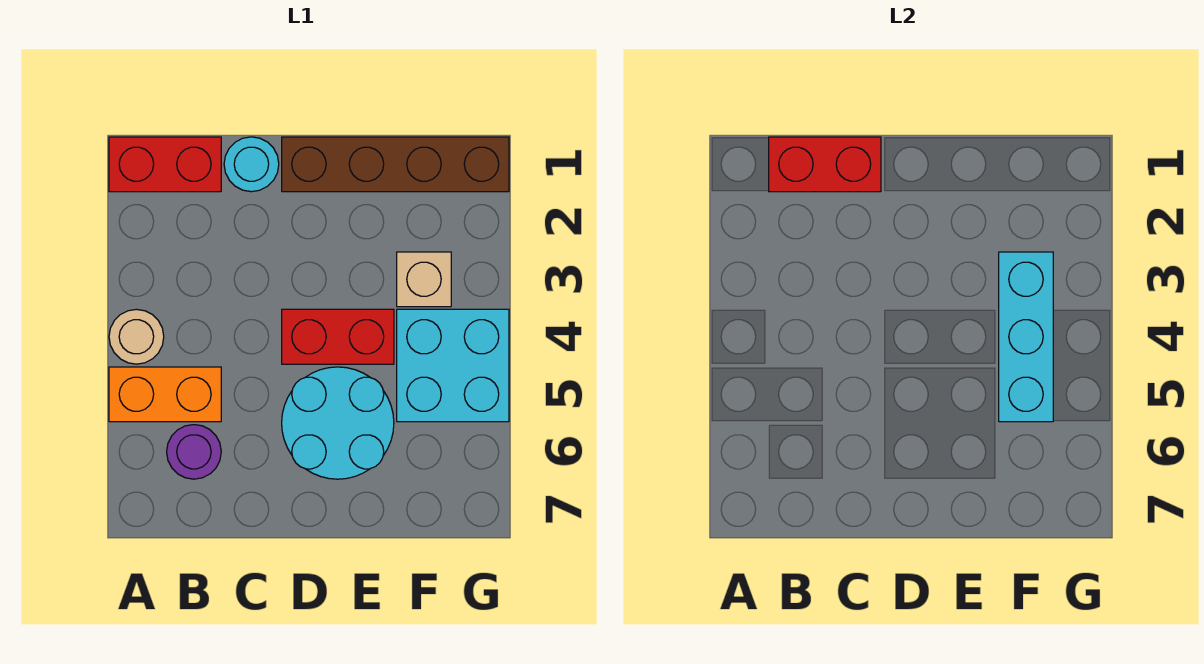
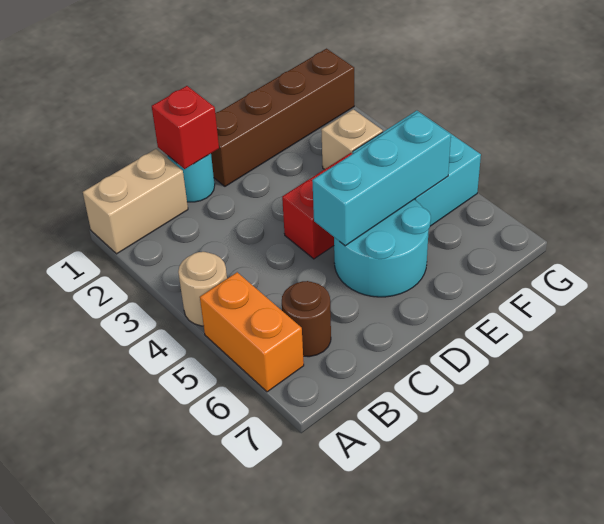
red 1x2 brick [109,137,221,192] -> tan 1x2 brick [83,149,188,254]
orange 1x2 brick [109,367,221,422] -> orange 1x2 brick turned to [200,272,304,392]
red 1x2 brick [769,137,881,192] -> red 1x1 brick [152,86,219,169]
purple 1x1 round brick [167,425,221,479] -> brown 1x1 round brick [282,281,331,357]
cyan 1x3 brick [999,252,1053,422] -> cyan 1x3 brick turned to [312,112,451,246]

